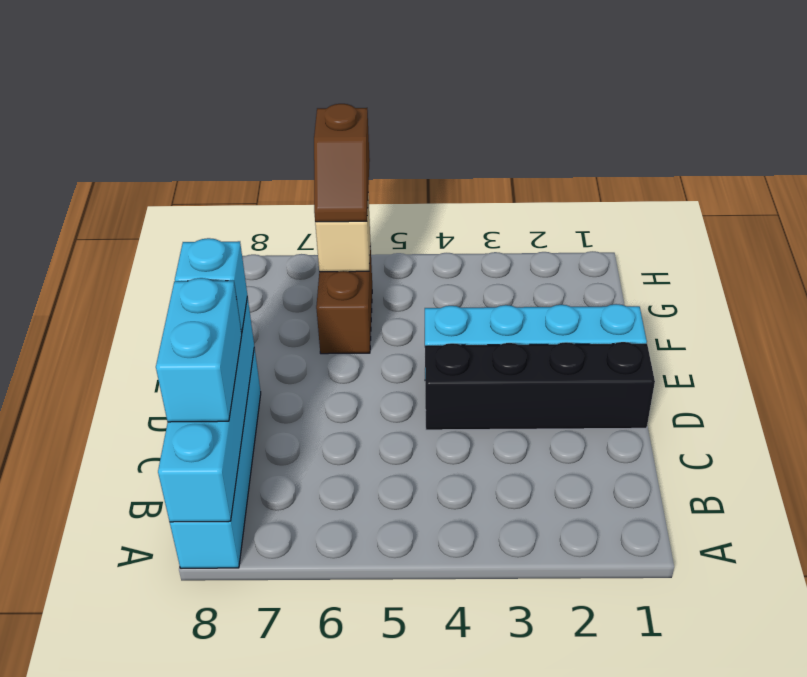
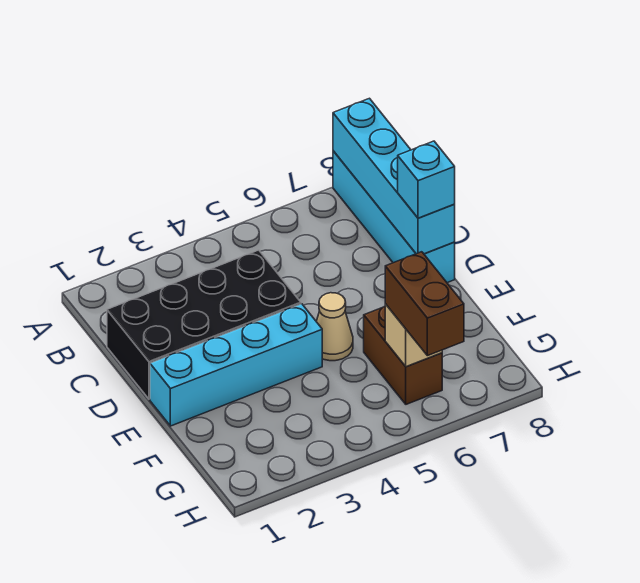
cyan 1x2 brick [156,278,242,422] -> none
black 1x4 brick [425,342,655,430] -> black 2x4 brick [107,250,301,399]
none -> tan 1x1 cone [316,293,353,361]
brown 1x2 slope [314,104,370,222] -> brown 1x2 brick [385,252,464,356]

